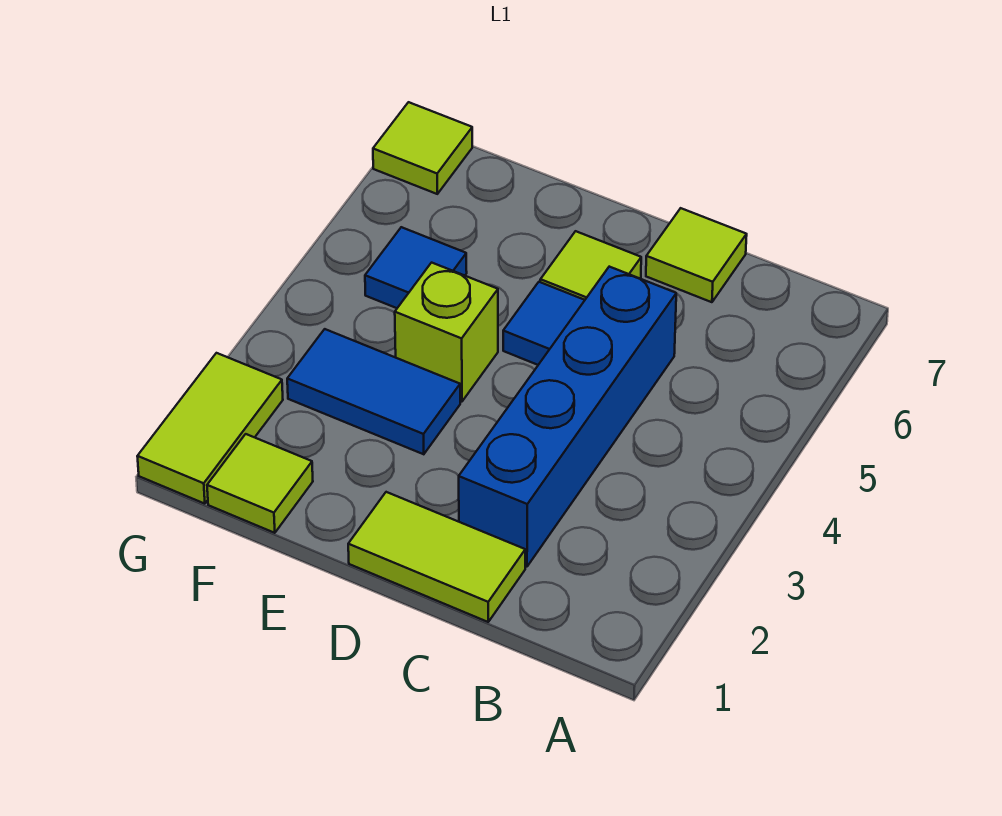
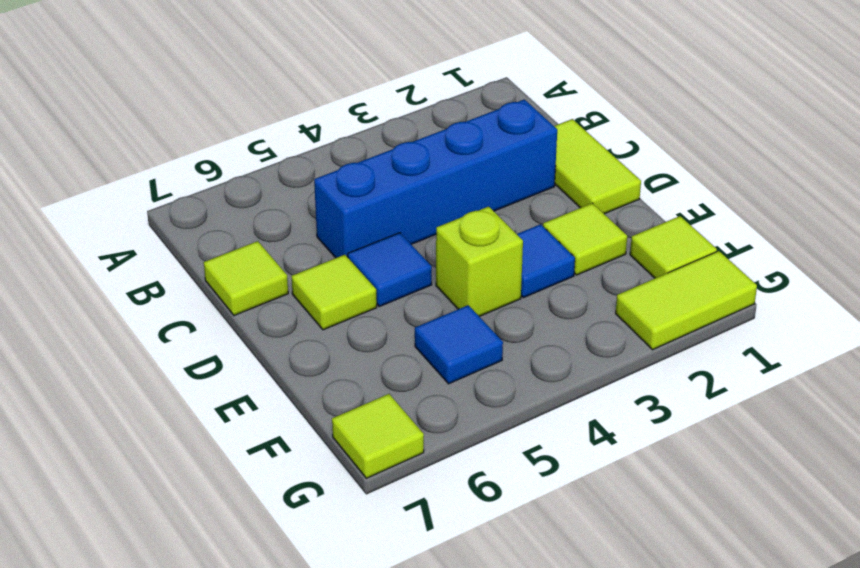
none -> lime 1x1 tile [543,203,627,275]
blue 1x2 tile [287,329,460,454] -> blue 1x1 tile [517,224,575,298]

